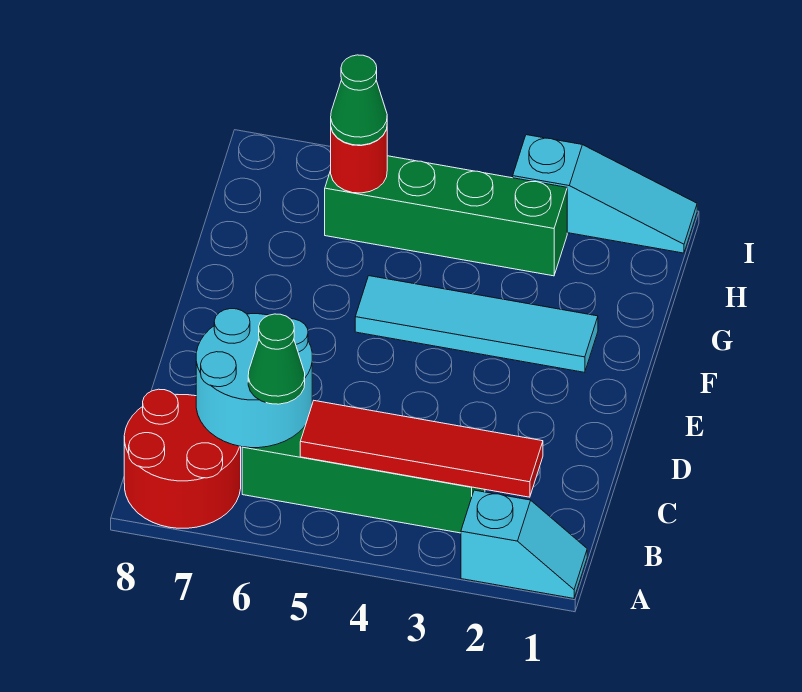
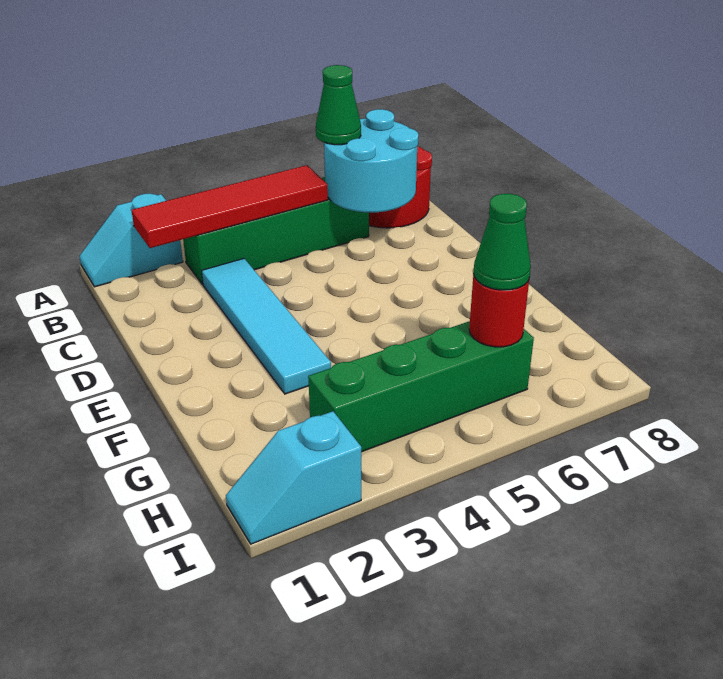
cyan 1x4 tile [355,276,598,372] -> cyan 1x4 tile turned to [202,259,331,394]
cyan 1x3 slope [513,135,697,253] -> cyan 1x2 slope [226,411,361,544]

